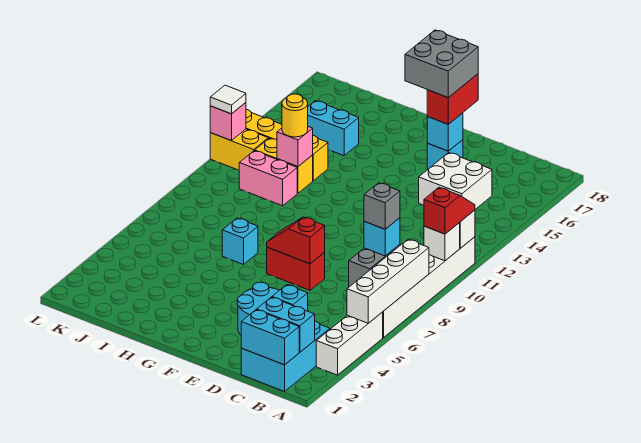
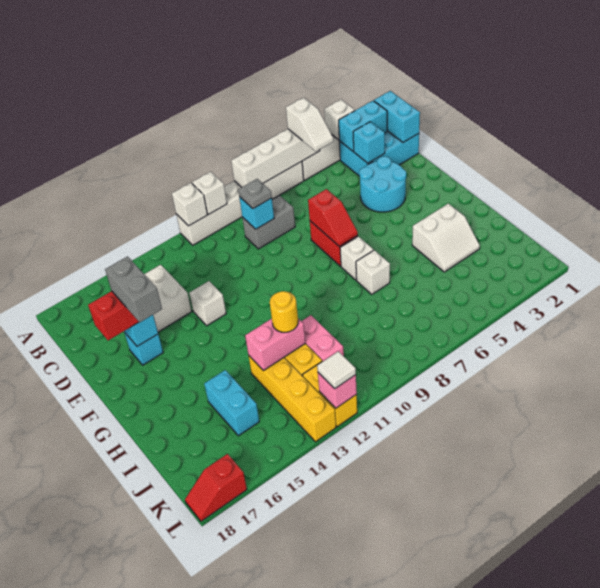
none -> white 1x1 brick [324,100,355,140]
none -> white 1x2 slope [286,98,333,151]
red 1x2 slope [424,187,475,234] -> red 1x2 slope moved to [185,454,247,521]
cyan 1x2 brick [257,297,315,352] -> cyan 1x2 brick turned to [339,101,387,151]
grey 1x1 brick [364,183,400,229] -> grey 1x1 plate [238,179,272,209]
none -> white 1x1 brick [189,281,226,326]
grey 2x2 brick [405,30,478,98] -> grey 1x2 brick [105,257,162,322]
none -> white 1x1 brick [340,236,373,280]
none -> white 2x2 slope [412,203,480,272]
cyan 1x1 brick [222,218,258,264] -> white 1x1 brick [356,250,390,294]
pink 1x1 brick [277,127,313,167] -> pink 1x2 brick [245,319,305,371]

